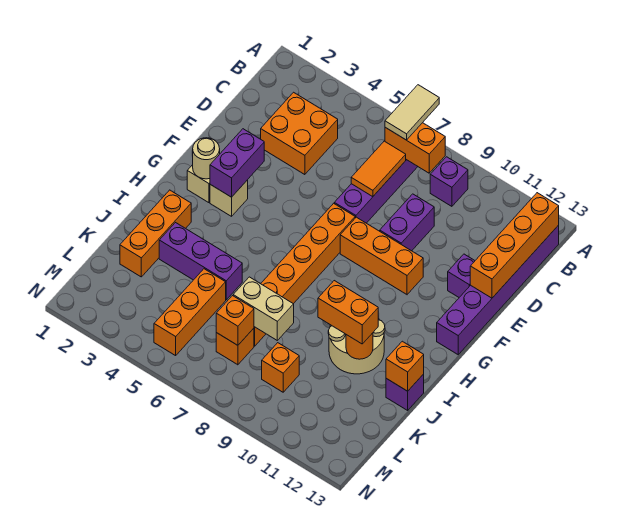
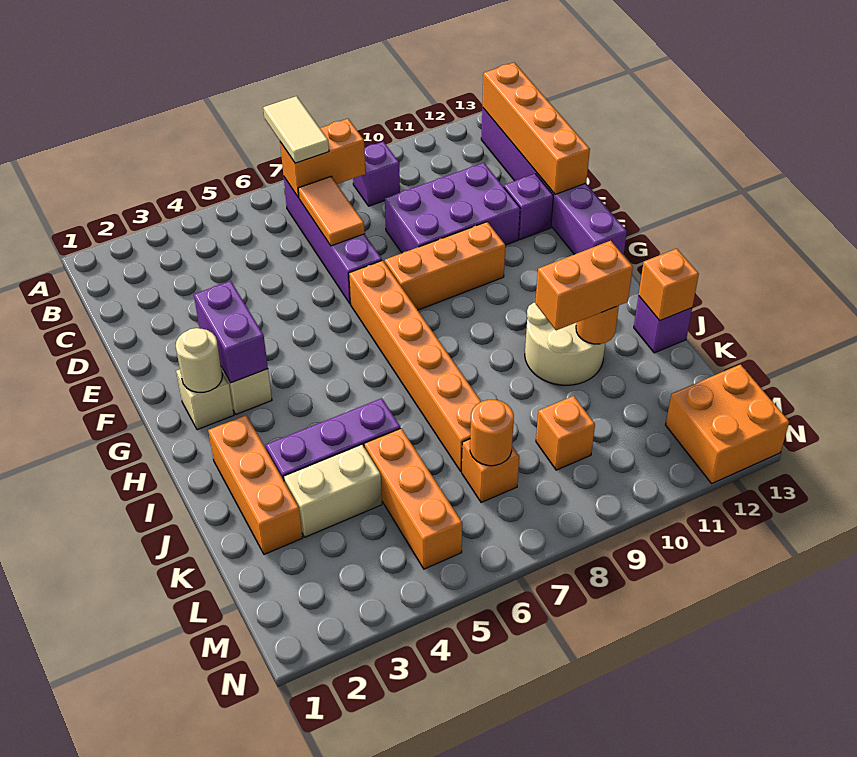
orange 2x2 brick [261,92,338,175] -> orange 2x2 brick moved to [666,364,789,483]
purple 1x2 brick [380,194,434,251] -> purple 2x3 brick [385,163,520,253]
tan 1x2 brick [233,277,294,340] -> tan 1x2 brick moved to [284,444,382,537]
orange 1x1 brick [216,296,254,345] -> orange 1x1 round brick [470,400,514,466]

